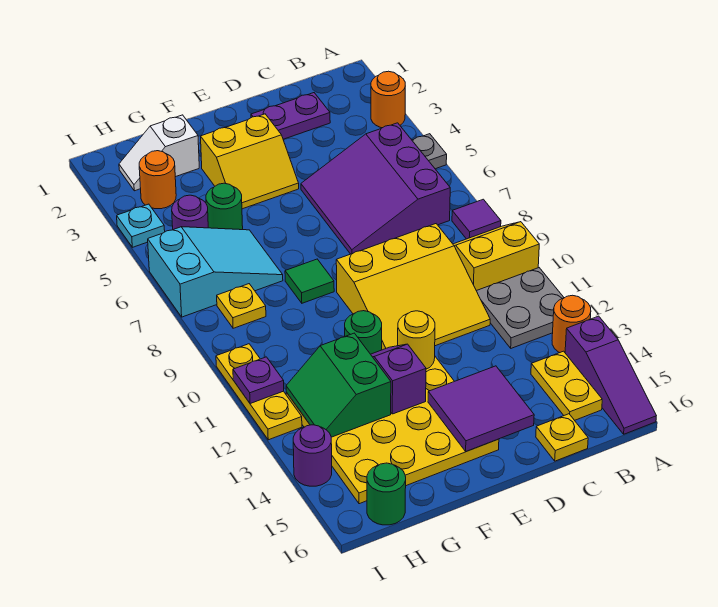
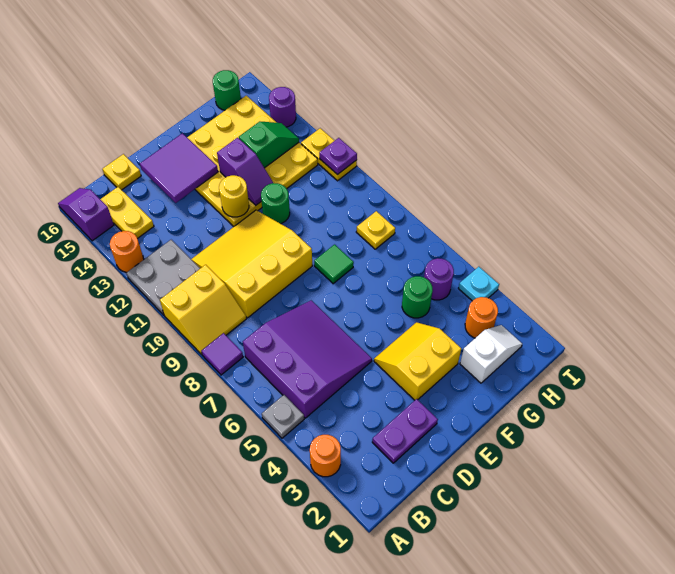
purple 1x3 slope [565,316,656,434] -> purple 1x2 slope [58,188,114,241]
cyan 2x3 slope [148,227,283,317] -> none
green 2x2 slope [286,333,391,437] -> green 1x2 slope [239,122,299,168]
yellow 1x3 plate [216,344,302,440] -> yellow 1x2 plate [301,128,357,181]

